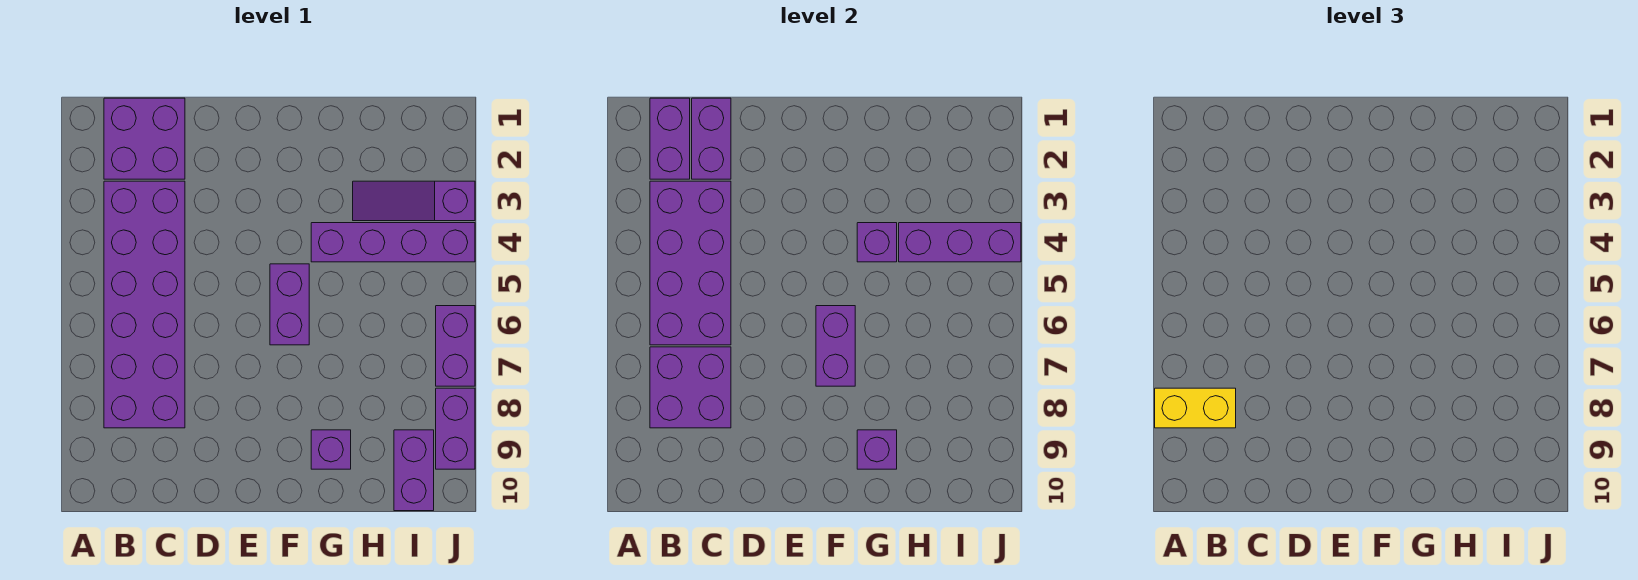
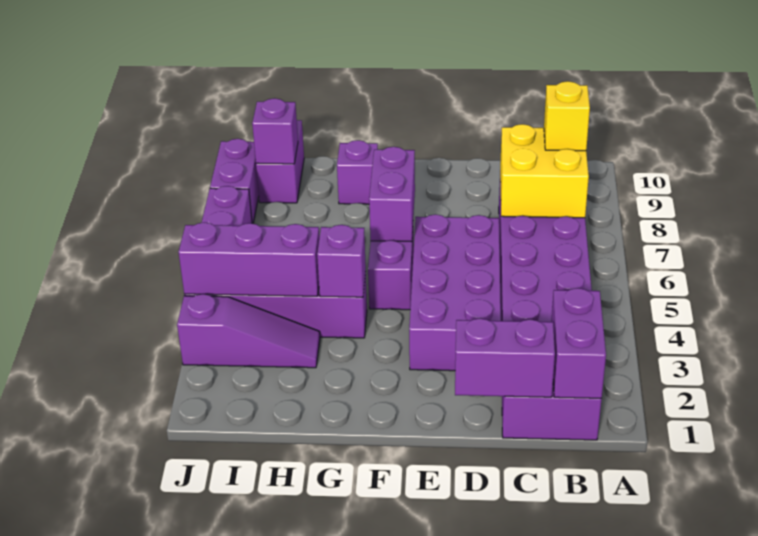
yellow 1x2 brick [1155,388,1236,428] -> yellow 1x1 brick [544,81,590,151]
purple 2x4 brick [650,181,731,345] -> purple 2x4 brick moved to [409,214,501,371]
purple 2x2 brick [650,347,731,428] -> yellow 2x2 brick [500,124,589,218]
purple 1x2 brick [692,98,731,179] -> purple 1x2 brick turned to [455,318,555,397]
purple 1x1 brick [857,430,897,469] -> purple 1x1 brick moved to [252,98,298,164]

